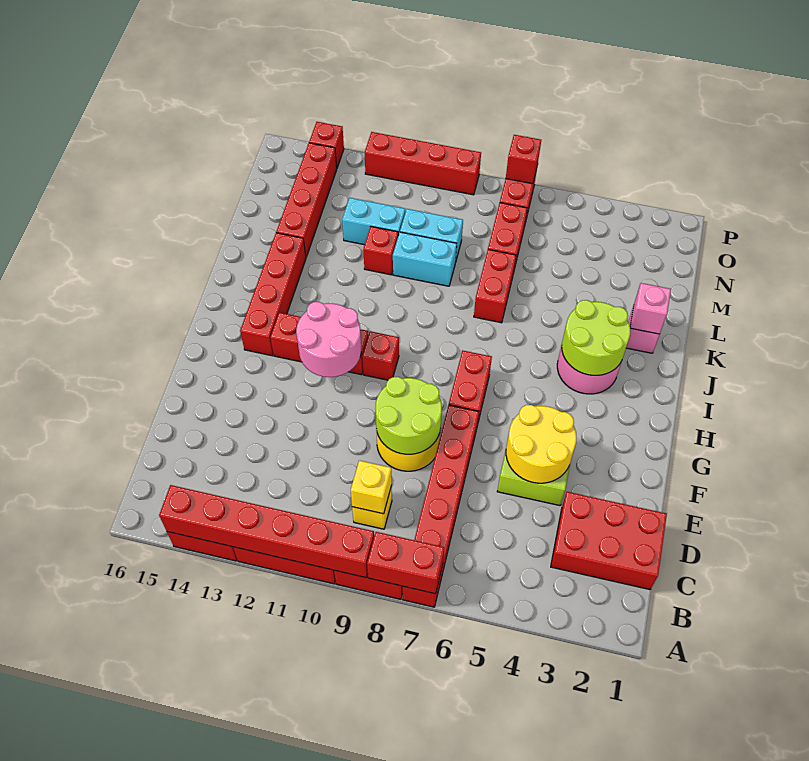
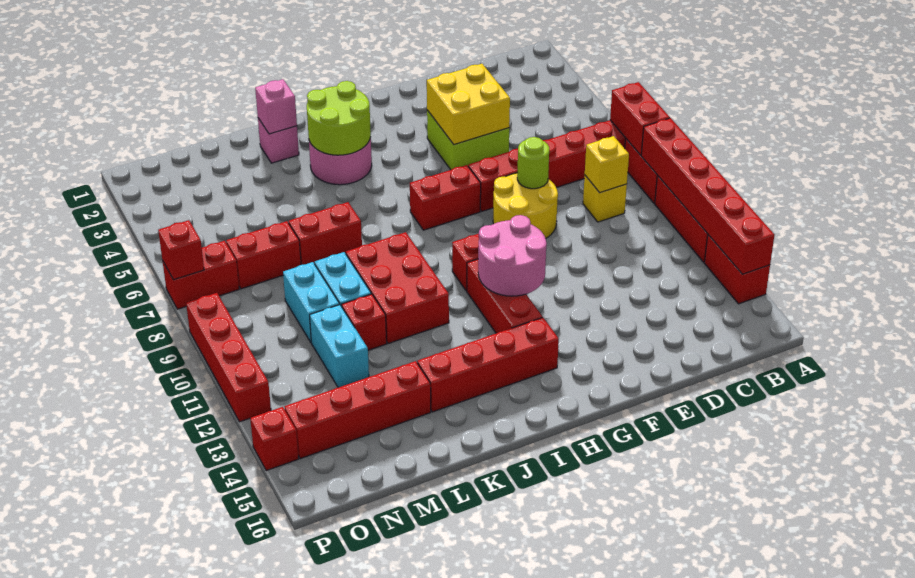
red 2x3 brick [551,492,667,590] -> red 2x3 brick moved to [346,232,449,344]
yellow 2x2 round brick [506,405,577,483] -> yellow 2x2 brick [427,64,510,145]
lime 2x2 round brick [375,377,442,454] -> lime 1x1 round brick [517,137,549,189]

